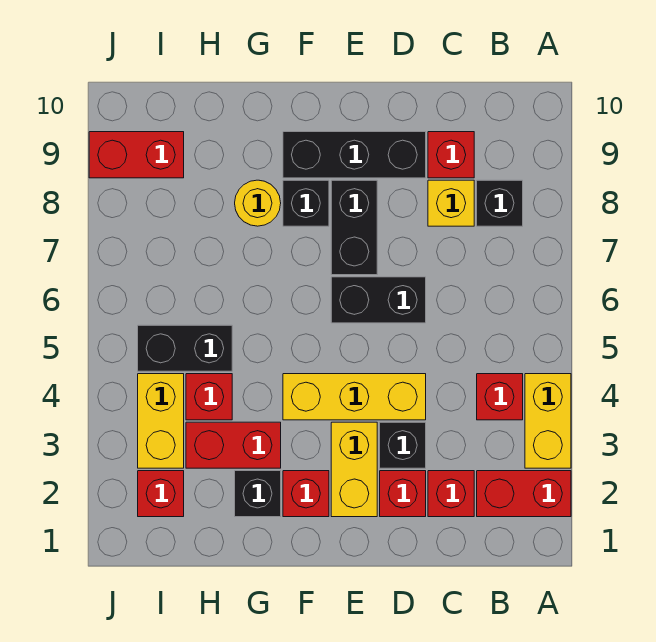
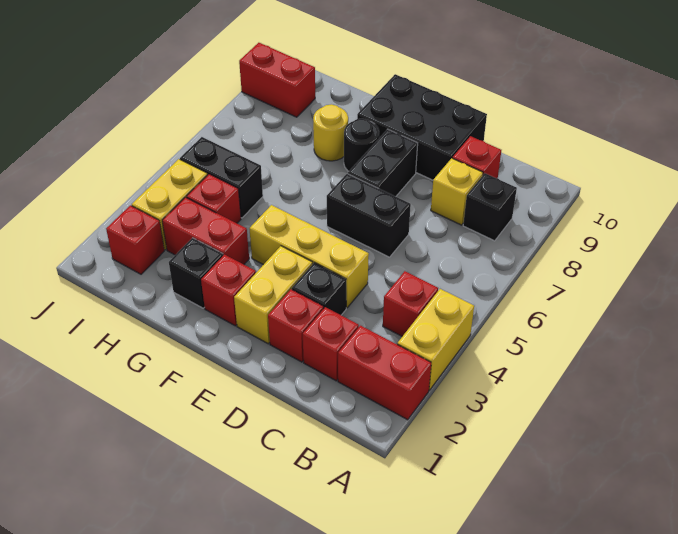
black 1x3 brick [283,132,426,178] -> black 2x3 brick [357,74,487,180]
black 1x1 brick [283,180,329,226] -> black 1x1 round brick [344,118,379,171]

